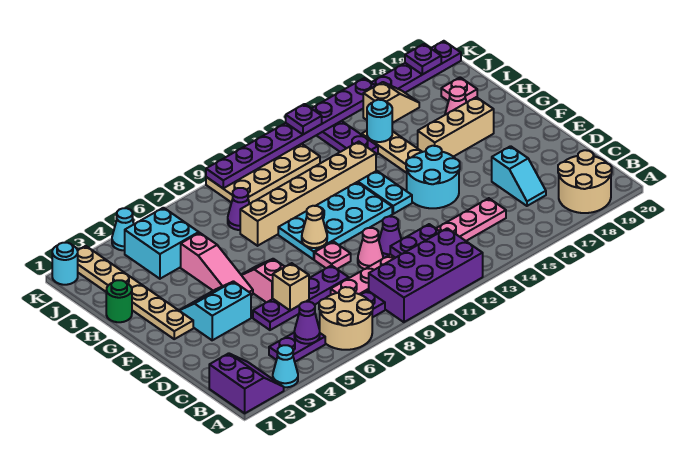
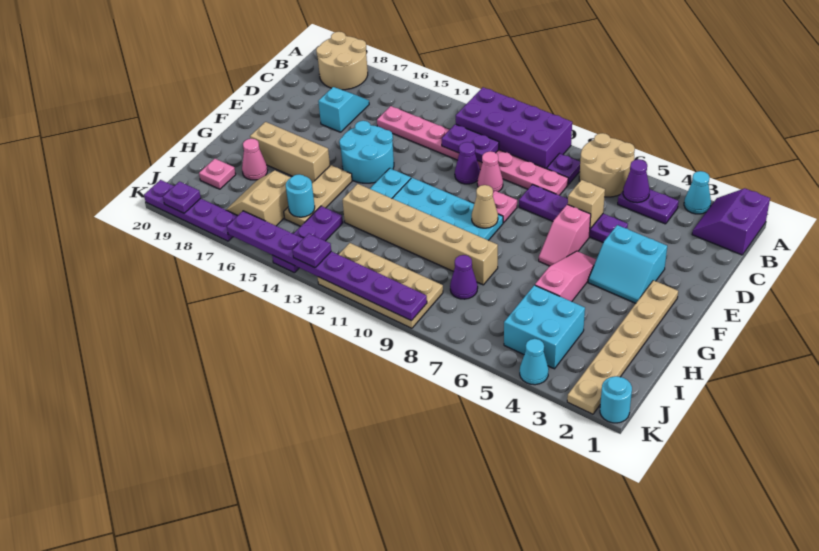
green 1x1 round brick [106,280,132,322] -> none
tan 1x2 slope [363,82,419,123] -> tan 2x2 slope [226,171,291,226]

